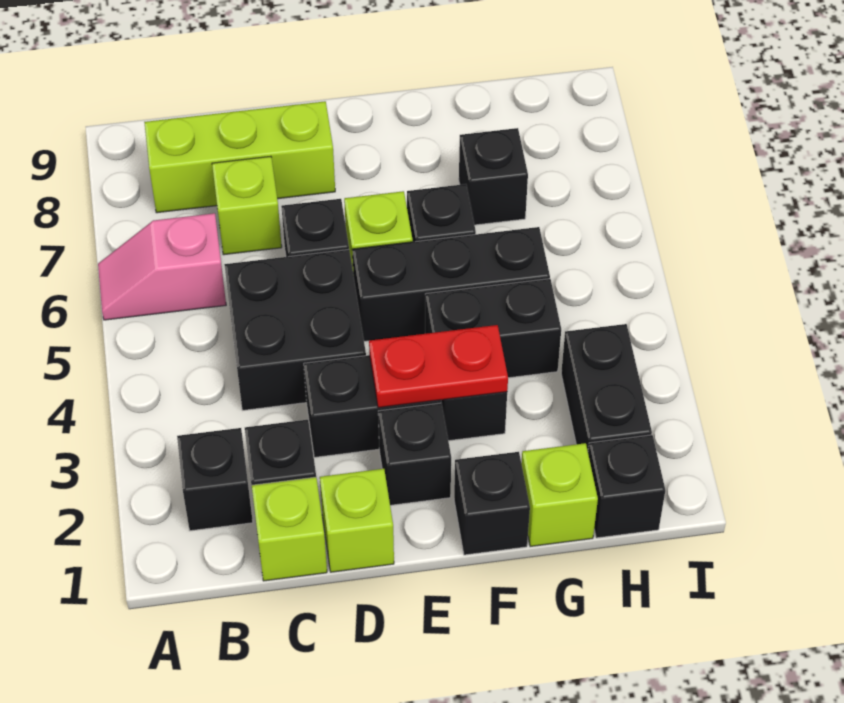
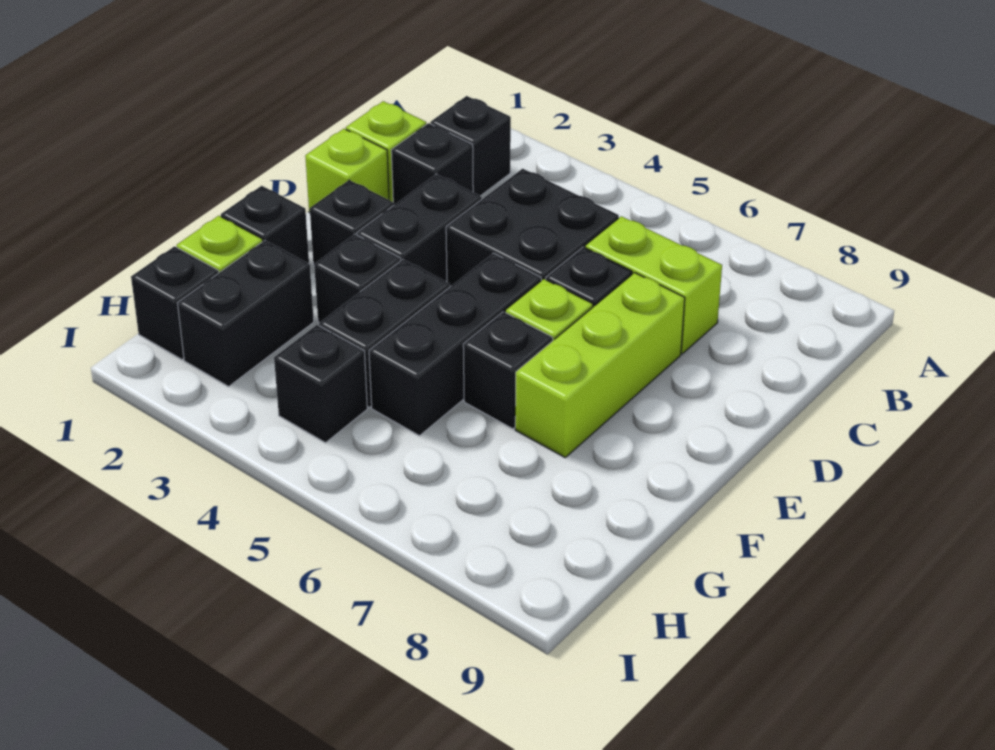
pink 1x2 slope [98,213,226,320] -> none
lime 1x3 brick [144,101,335,213] -> lime 1x3 brick moved to [515,273,685,457]
lime 1x1 brick [212,156,282,255] -> lime 1x2 brick [585,216,722,354]
red 1x2 plate [369,325,508,408] -> none
black 1x1 brick [459,128,528,225] -> black 1x1 brick moved to [274,325,367,443]
black 1x2 brick [561,324,652,450] -> black 1x2 brick turned to [178,240,314,386]

